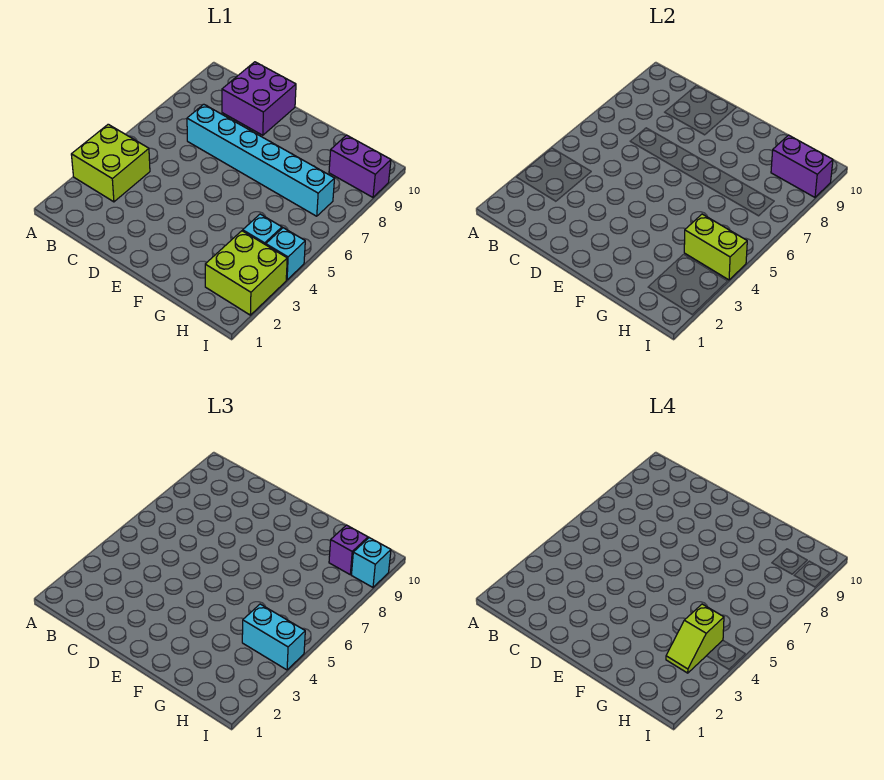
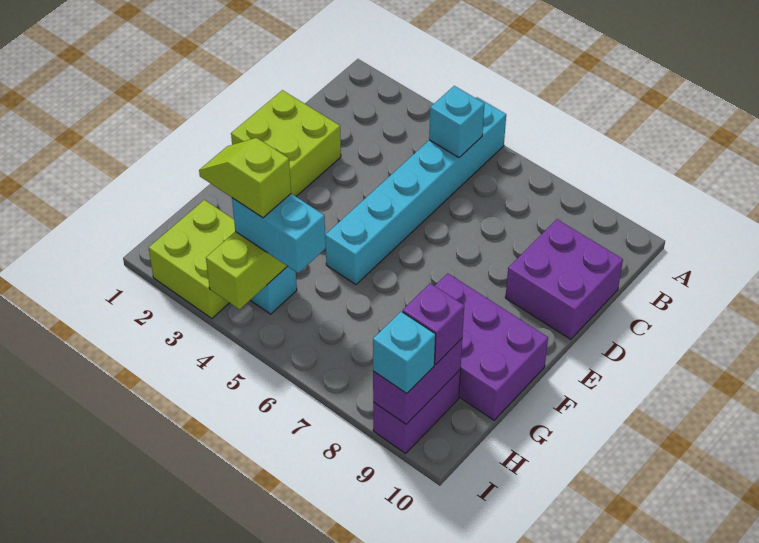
lime 2x2 brick [71,124,150,202] -> lime 2x2 brick moved to [231,90,341,196]
cyan 1x6 brick [187,104,335,216] -> cyan 1x6 brick moved to [325,97,506,285]
none -> purple 2x3 brick [435,273,548,420]
cyan 1x2 brick [242,604,305,670] -> cyan 1x2 brick turned to [232,194,326,273]
cyan 1x1 brick [266,228,305,280] -> cyan 1x1 brick moved to [429,86,484,158]

